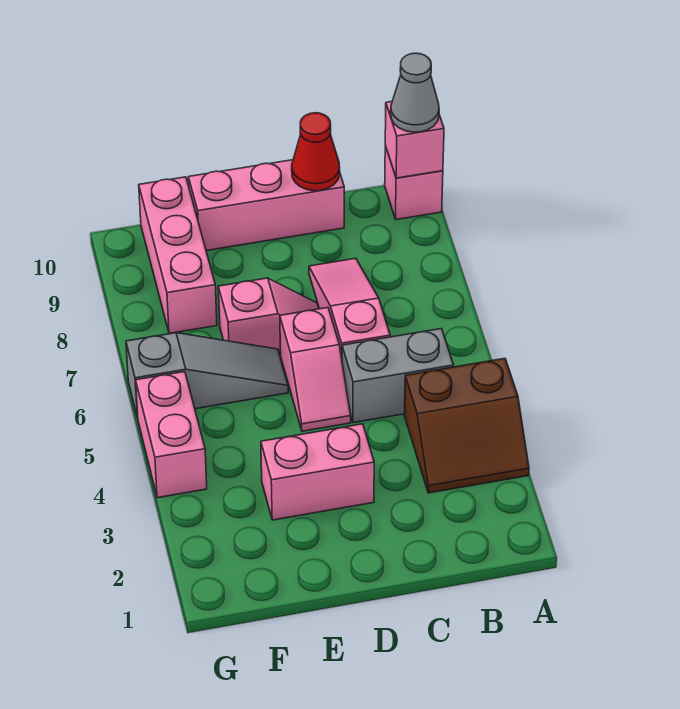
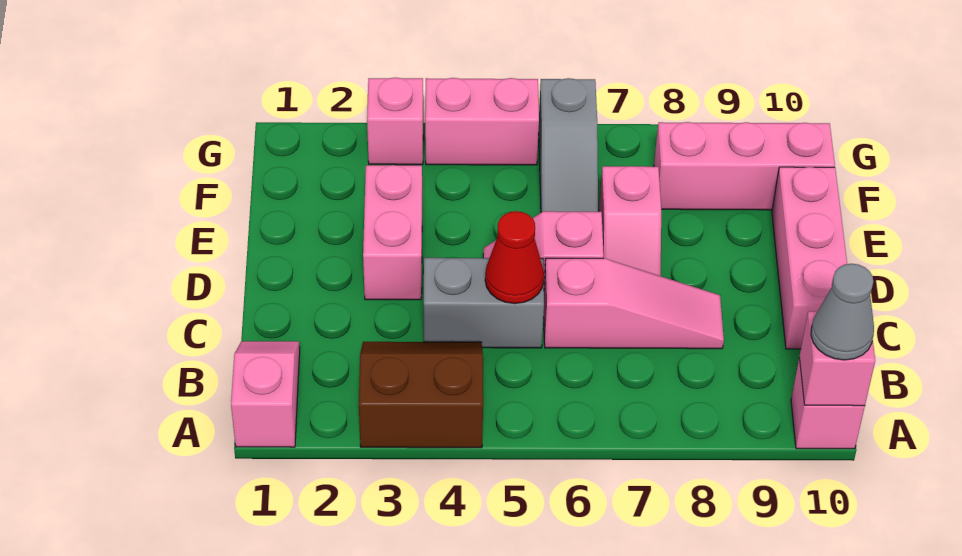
none -> pink 1x2 slope [231,341,300,447]
brown 2x2 slope [404,358,529,493] -> brown 2x2 slope turned to [359,342,483,448]
grey 1x2 brick [342,329,454,423] -> grey 1x2 brick turned to [424,258,544,348]
red 1x1 cone [292,113,340,191] -> red 1x1 cone moved to [485,211,544,304]
none -> pink 1x1 brick [367,77,423,165]

